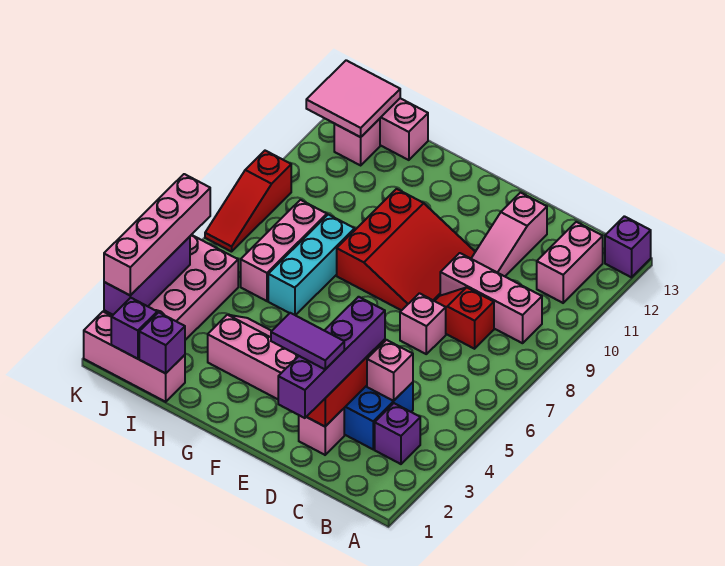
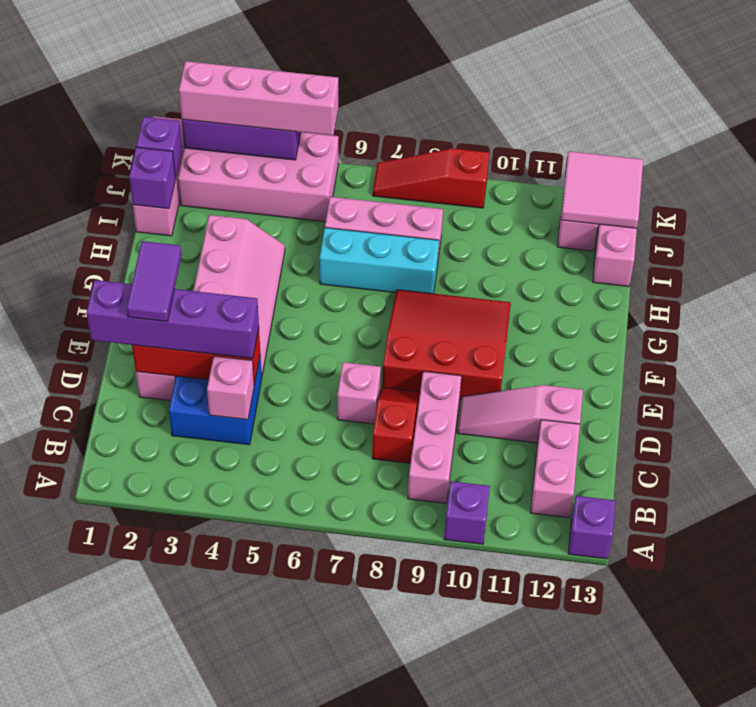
purple 1x1 brick [375,403,420,464] -> purple 1x1 brick moved to [444,481,490,544]
pink 1x2 brick [537,222,603,303] -> pink 1x2 brick turned to [531,420,580,518]
red 3x3 slope [337,189,475,311] -> red 3x3 slope turned to [382,290,511,400]

